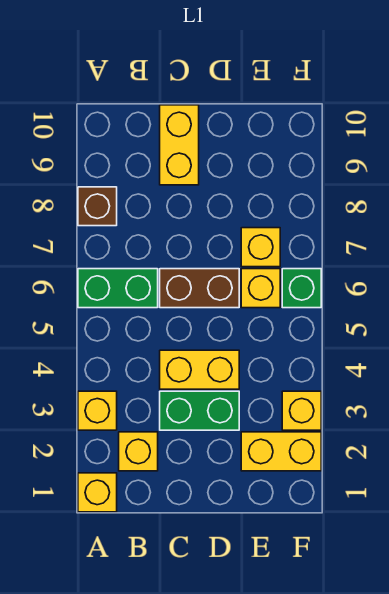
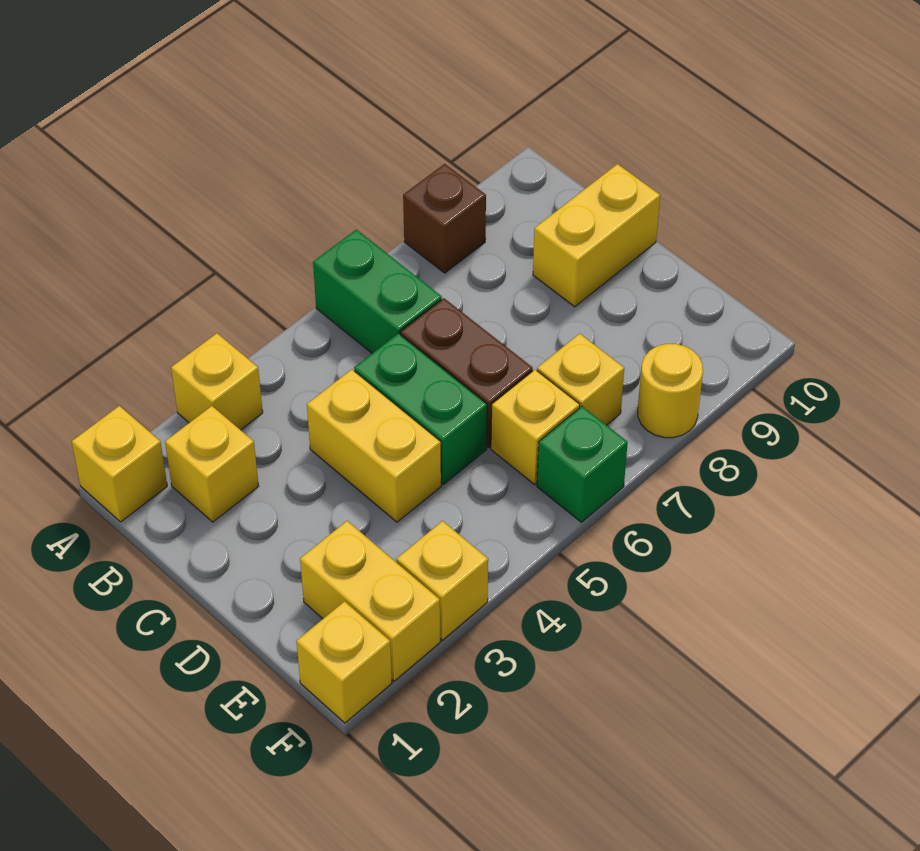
green 1x2 brick [160,391,239,430] -> green 1x2 brick moved to [354,333,487,484]
none -> yellow 1x1 brick [296,601,392,723]
none -> yellow 1x1 round brick [638,344,703,438]

